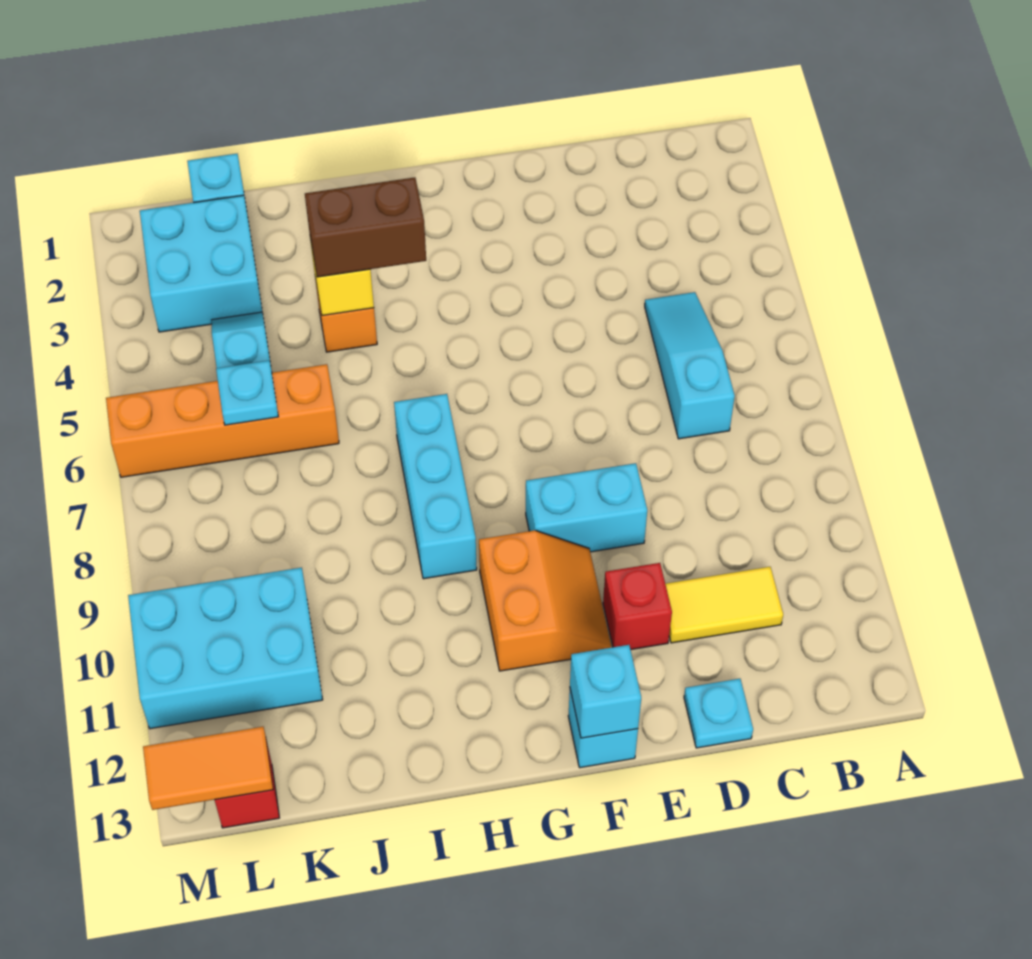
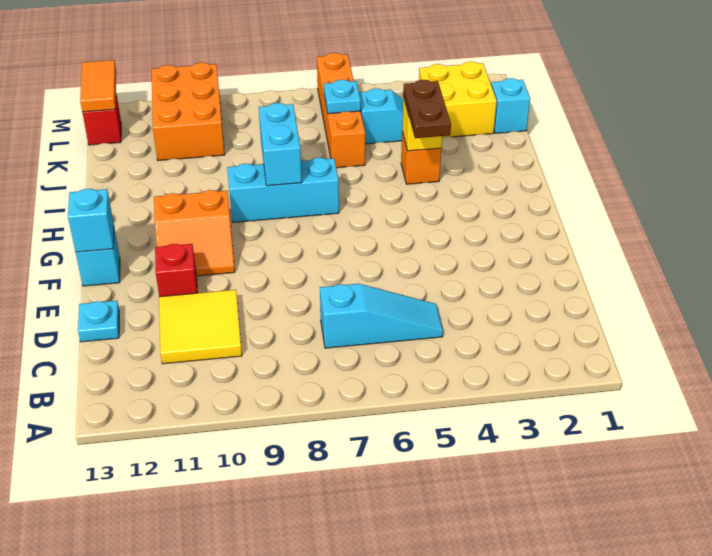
yellow 1x2 tile [665,567,783,643] -> yellow 2x2 tile [159,290,242,364]
cyan 1x2 brick [526,463,647,552] -> cyan 1x2 brick moved to [259,103,302,186]
brown 1x2 brick [305,177,426,277] -> brown 1x2 plate [403,80,451,138]
cyan 2x2 brick [140,195,262,332] -> yellow 2x2 brick [419,62,497,138]
cyan 2x3 brick [128,568,323,729] -> orange 2x3 brick [152,62,225,161]

